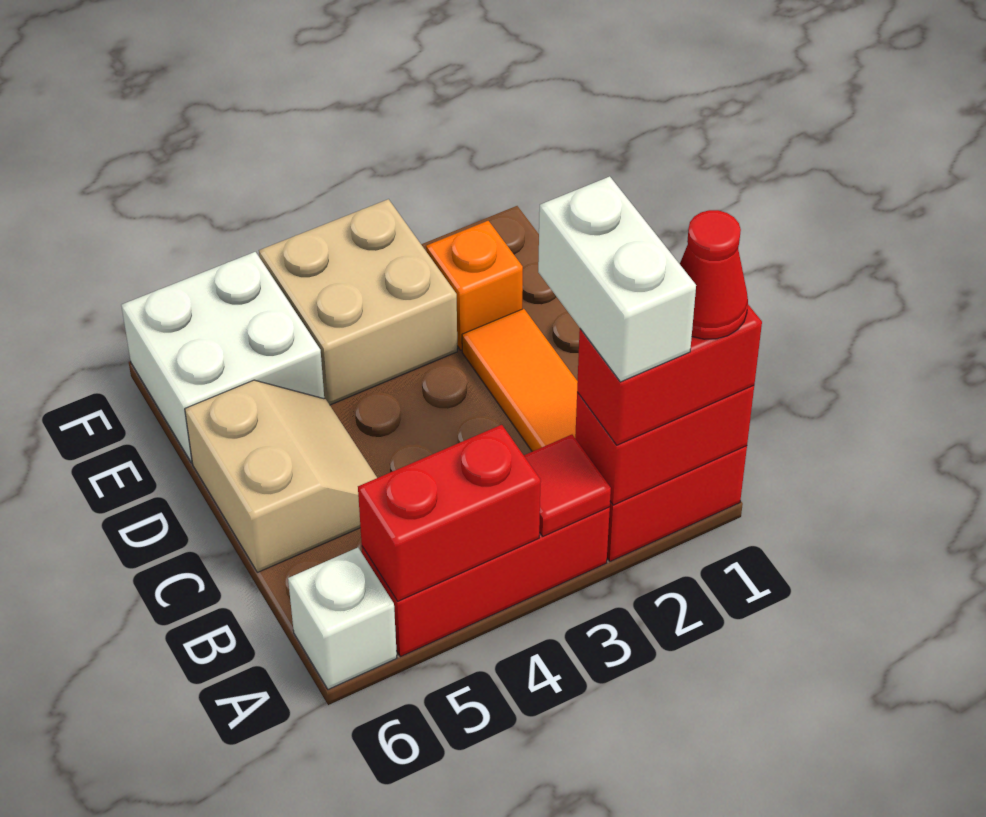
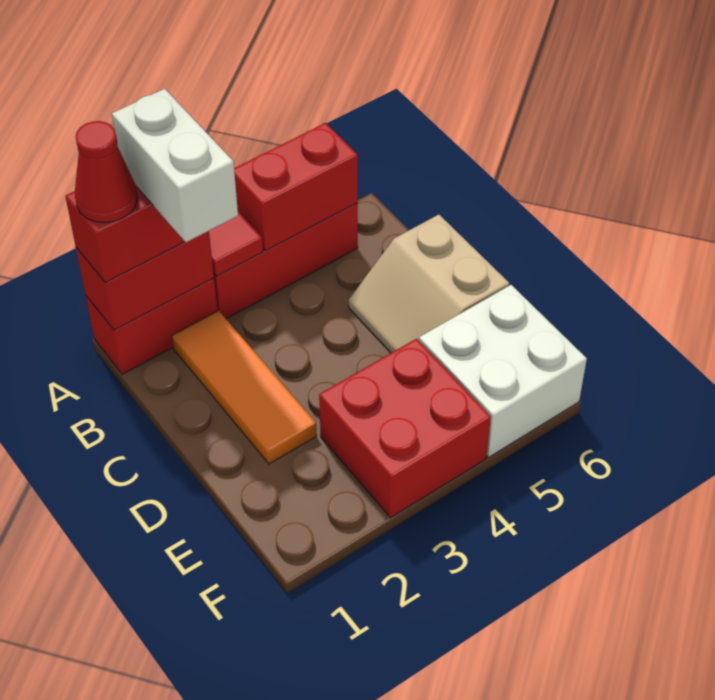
white 1x1 brick [288,548,397,689] -> none
orange 1x1 brick [426,221,523,350] -> none
tan 2x2 brick [259,199,457,405] -> red 2x2 brick [319,339,491,518]

